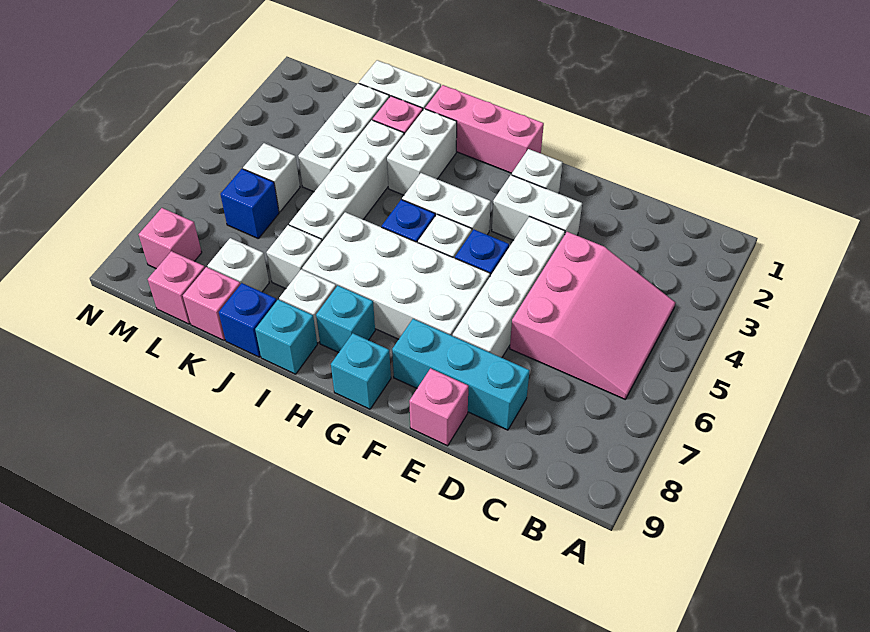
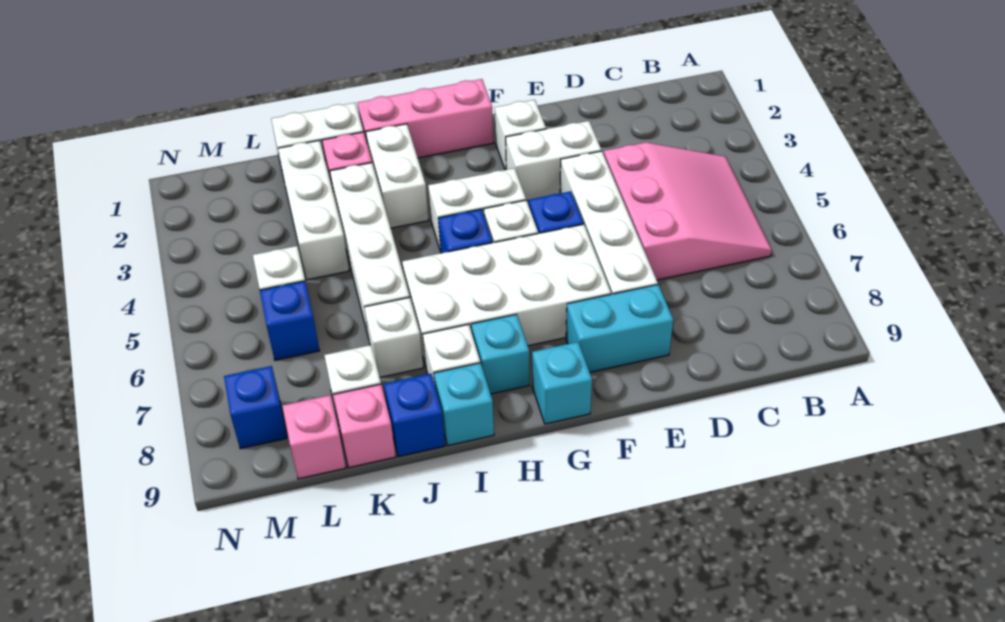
cyan 1x3 brick [392,319,530,430] -> cyan 1x2 brick [566,285,673,372]
pink 1x1 brick [409,368,468,446] -> none
pink 1x1 brick [139,208,202,268] -> blue 1x1 brick [224,366,287,449]

